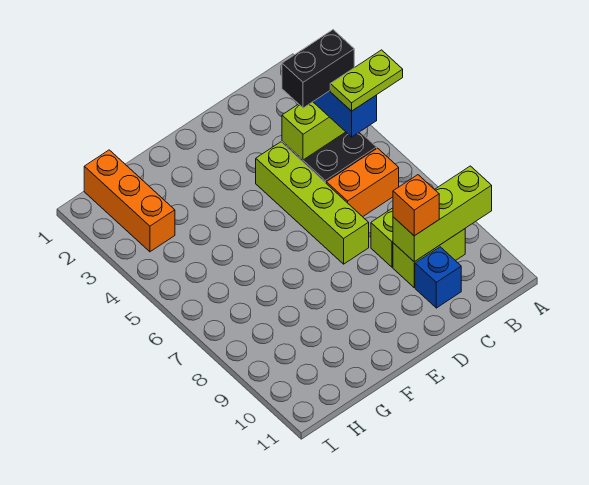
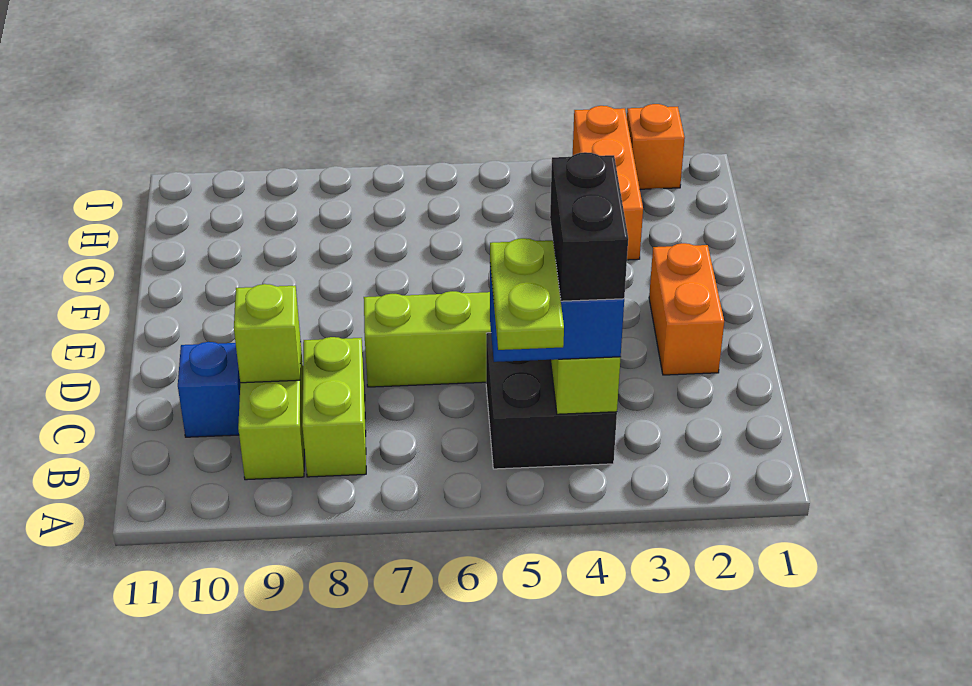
lime 1x3 brick [393,166,492,262] -> lime 1x1 brick [234,284,301,383]
orange 1x2 brick [326,148,399,217] -> orange 1x2 brick moved to [649,243,724,375]
orange 1x1 brick [393,175,439,236] -> orange 1x1 brick moved to [627,104,685,189]
orange 1x3 brick [84,150,175,252] -> orange 1x3 brick turned to [573,106,643,260]

